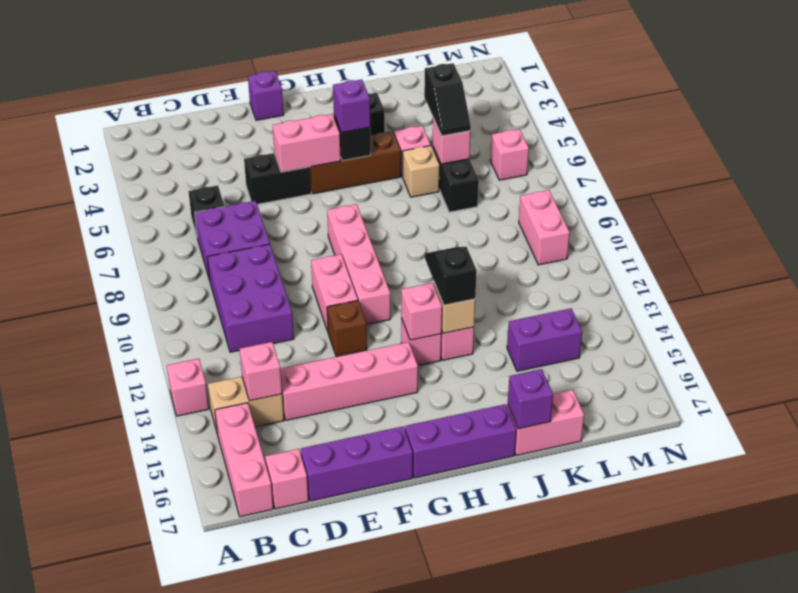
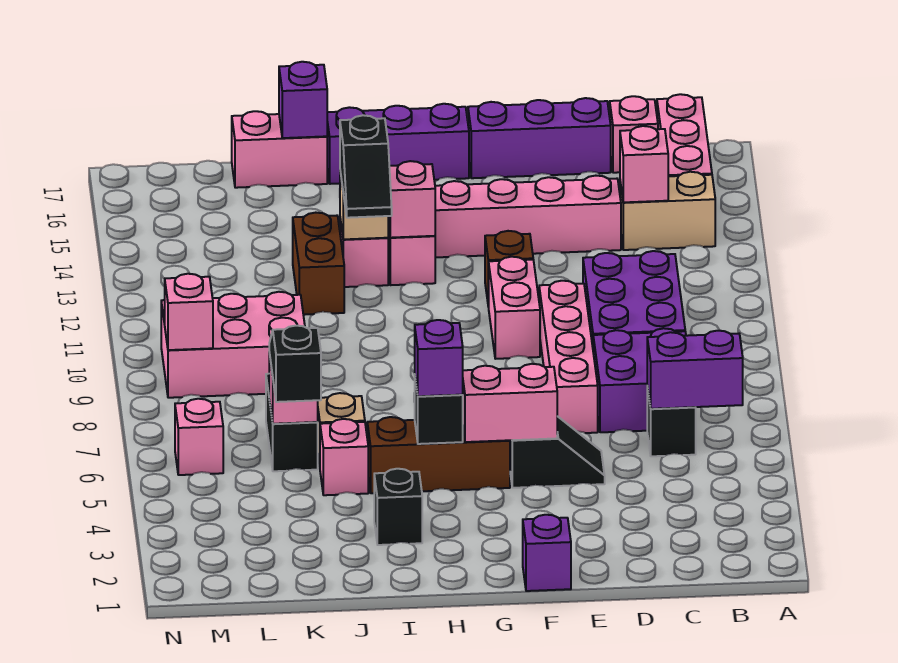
pink 1x1 brick [167,359,209,416] -> pink 1x1 brick moved to [165,274,213,350]
black 1x2 brick [244,153,311,204] -> black 1x2 slope [510,416,605,488]
pink 1x4 brick [327,204,390,325] -> pink 1x4 brick moved to [539,281,598,433]
none -> brown 1x2 brick [293,213,344,315]
purple 1x2 brick [507,308,582,371] -> purple 1x2 brick moved to [647,331,743,409]
pink 1x2 brick [519,190,570,265] -> pink 2x3 brick [161,292,305,398]

